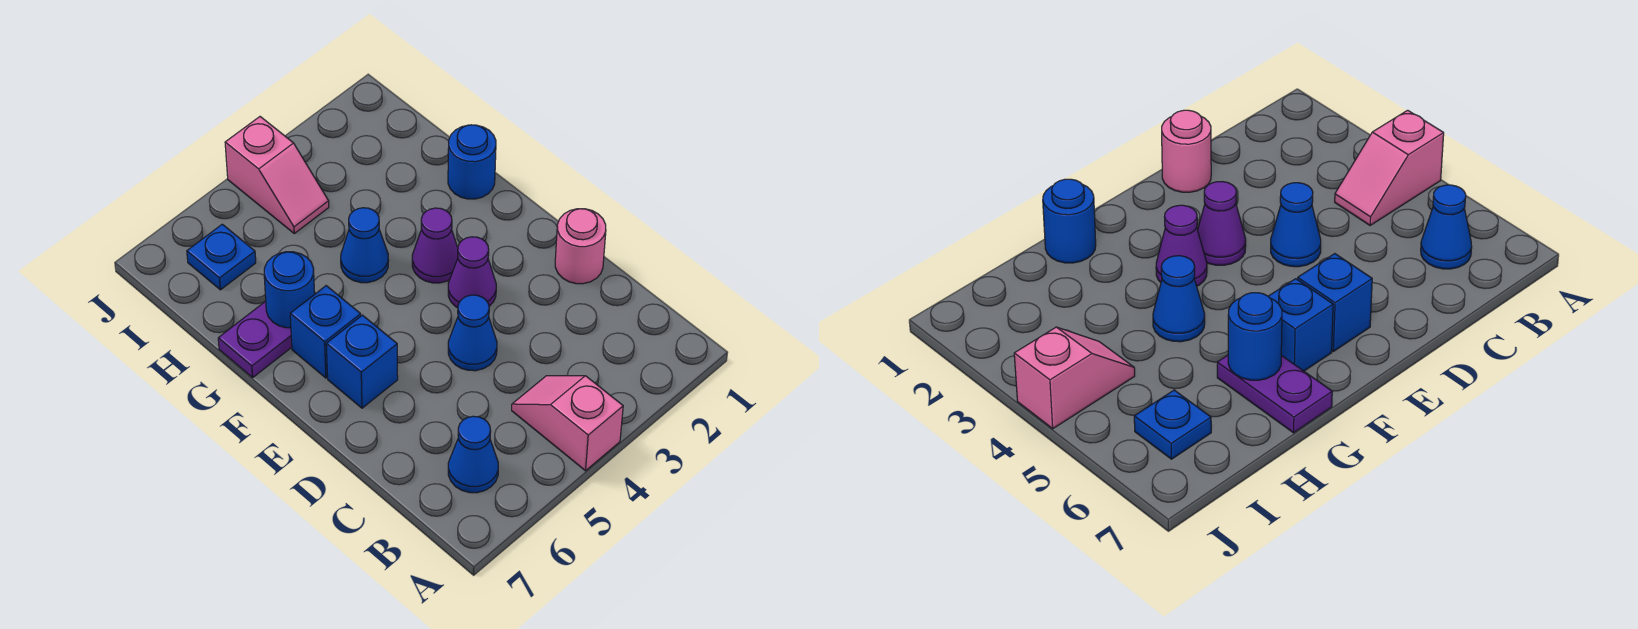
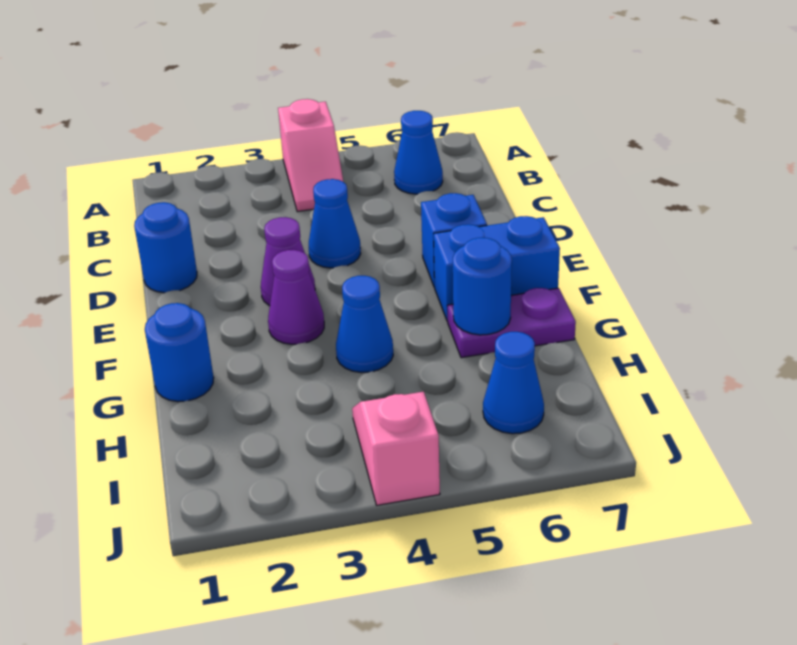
pink 1x1 round brick [555,209,606,284] -> blue 1x1 round brick [134,202,197,293]
blue 1x1 brick [290,286,361,378] -> blue 1x2 brick [434,216,560,321]
blue 1x1 plate [187,224,256,290] -> blue 1x1 cone [483,332,544,434]

